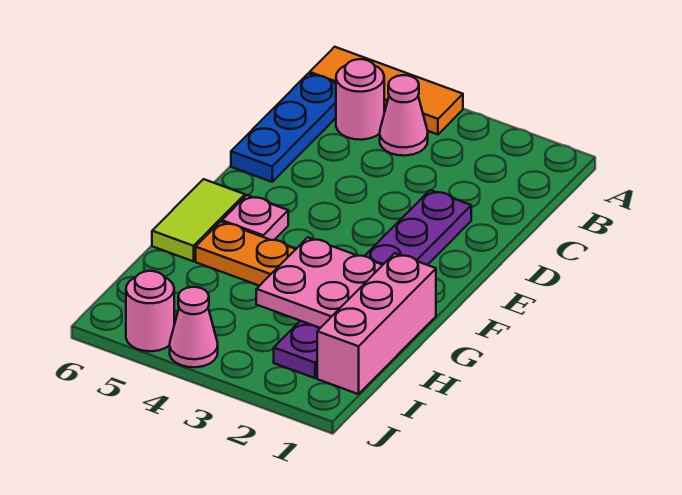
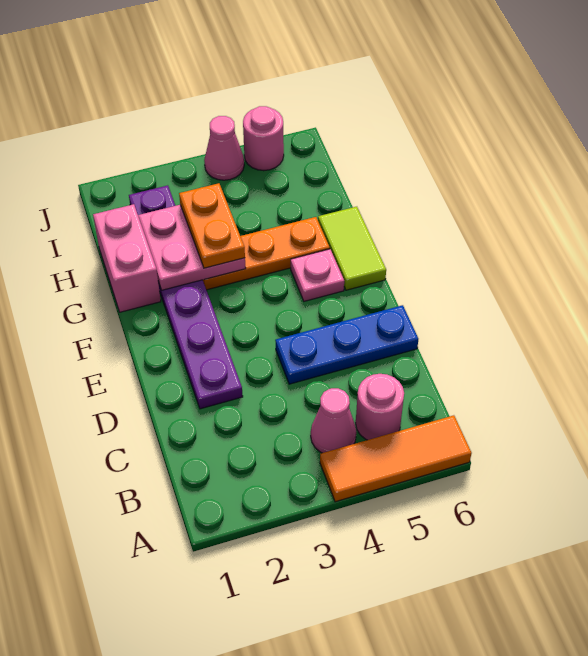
blue 1x3 plate [231,73,336,182] -> blue 1x3 plate turned to [275,305,418,384]
pink 1x3 brick [317,253,436,394] -> pink 1x2 brick [93,204,161,312]
none -> orange 1x2 plate [179,183,245,268]

